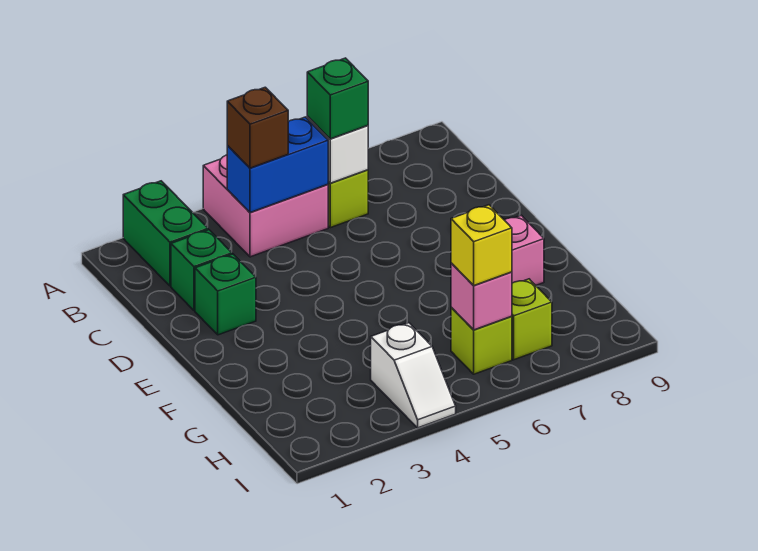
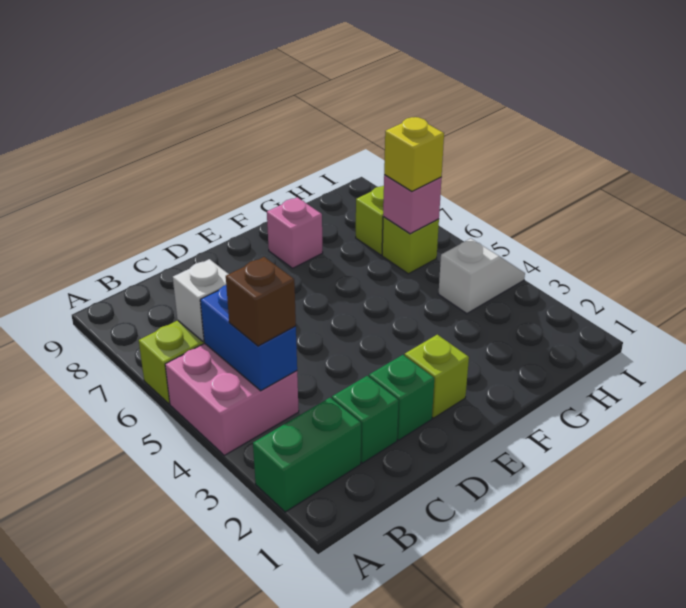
green 1x1 brick [307,58,368,139] -> none
none -> lime 1x1 brick [405,335,469,418]

